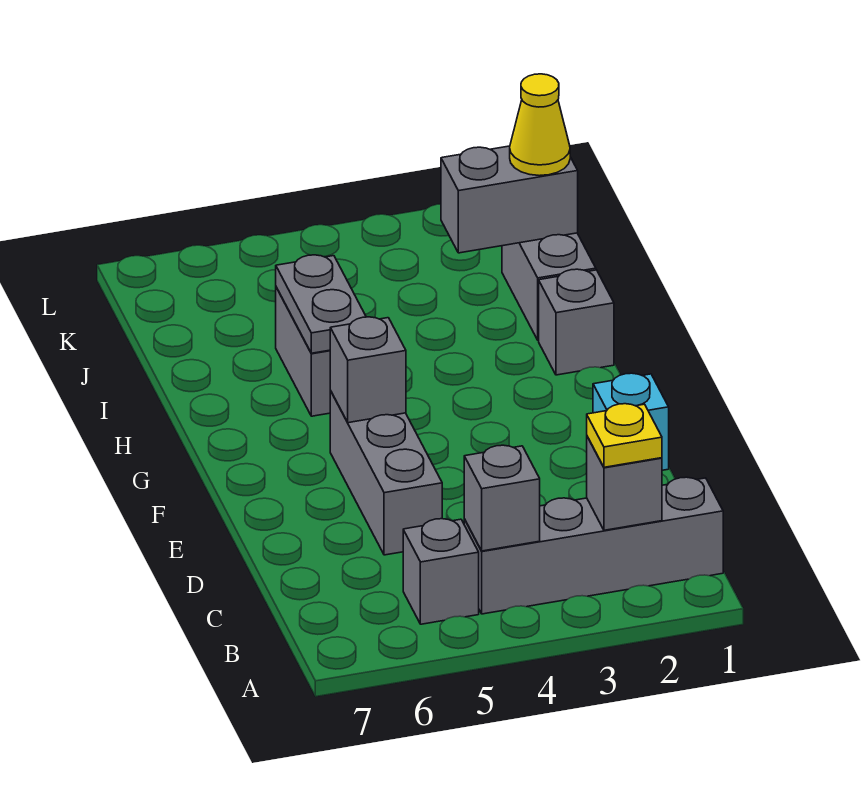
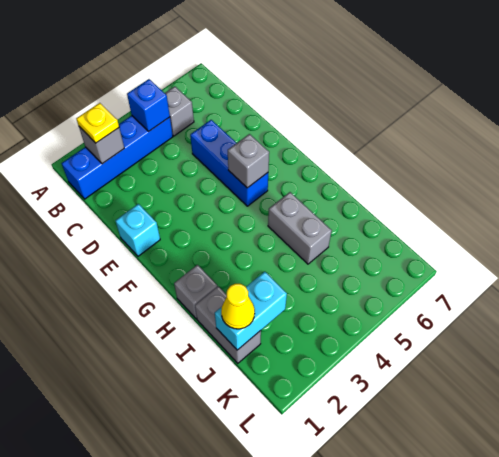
grey 1x4 brick [464,477,723,614] -> blue 1x4 brick [61,116,173,199]
grey 1x1 brick [464,445,540,551] -> blue 1x1 brick [127,79,170,131]
grey 1x3 brick [330,391,442,555] -> blue 1x3 brick [190,120,268,206]
grey 1x2 plate [276,255,366,353] -> none
grey 1x2 brick [441,146,578,253] -> cyan 1x2 brick [215,272,287,350]

